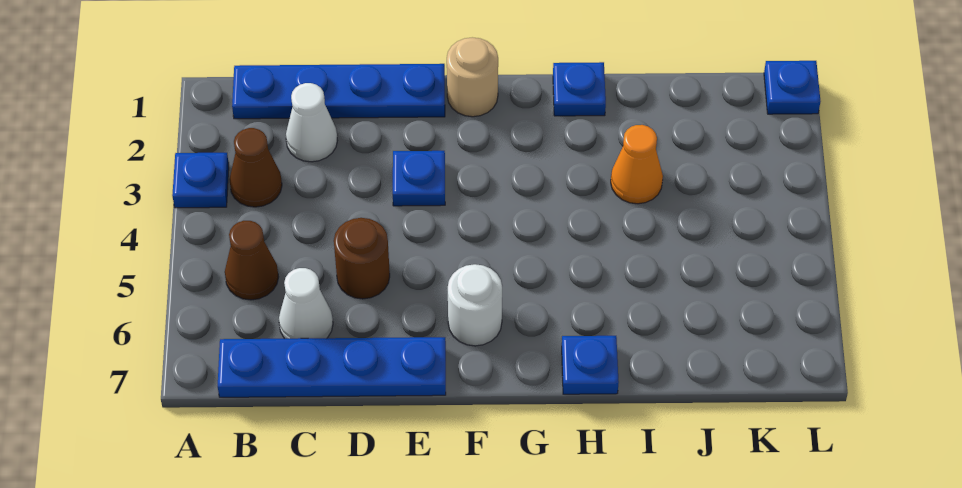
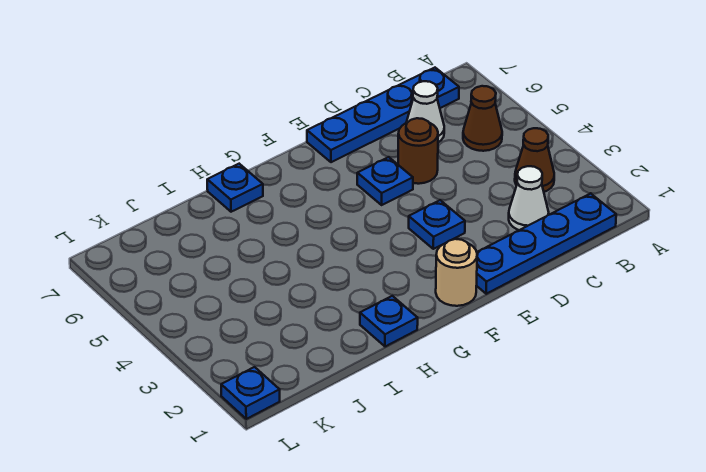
blue 1x1 plate [172,153,229,208] -> blue 1x1 plate moved to [357,157,413,205]
white 1x1 round brick [448,264,502,346] -> none
orange 1x1 cone [611,125,663,204] -> none

